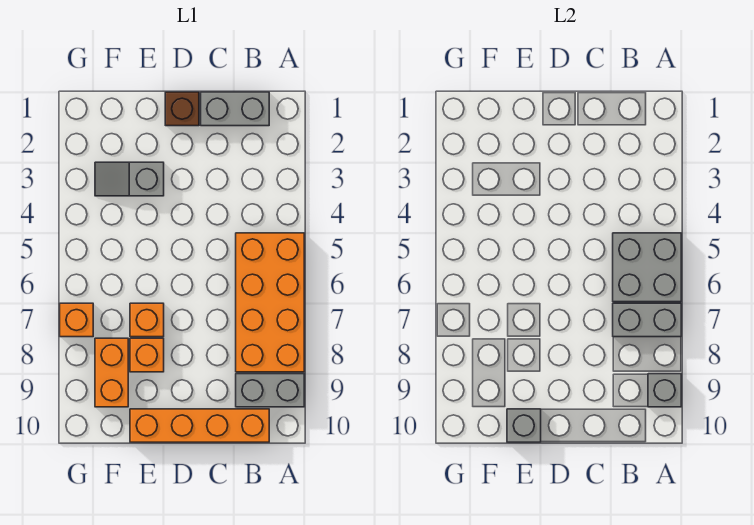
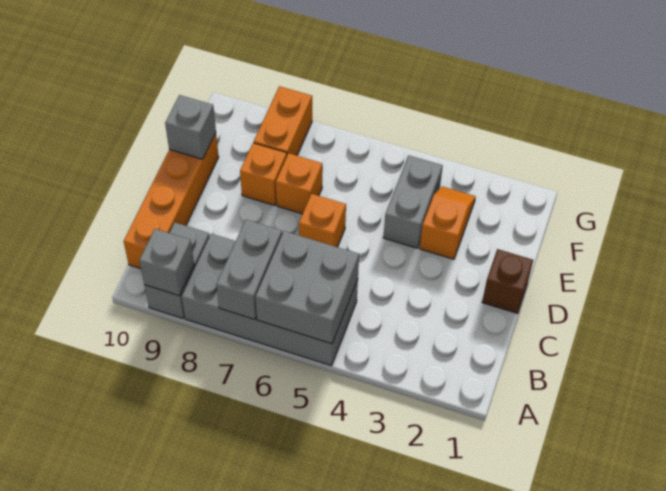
orange 2x4 brick [236,233,304,372] -> grey 2x4 brick [182,234,358,366]
grey 1x2 brick [201,92,269,126] -> grey 1x2 brick moved to [383,155,443,248]
grey 1x2 slope [95,162,164,196] -> orange 1x2 slope [420,186,476,259]
orange 1x2 brick [95,338,128,407] -> orange 1x2 brick turned to [254,86,312,156]
orange 1x1 brick [60,303,93,337] -> orange 1x1 brick moved to [299,194,346,247]

